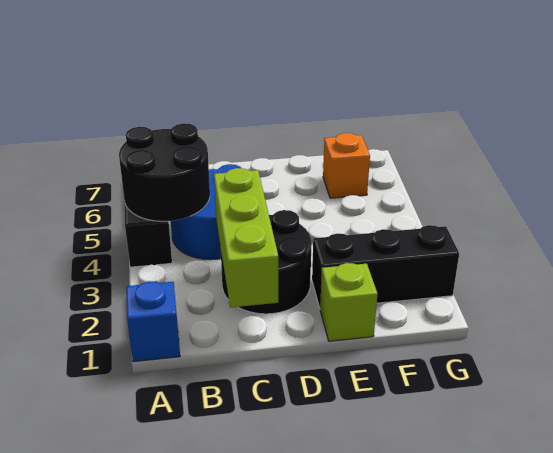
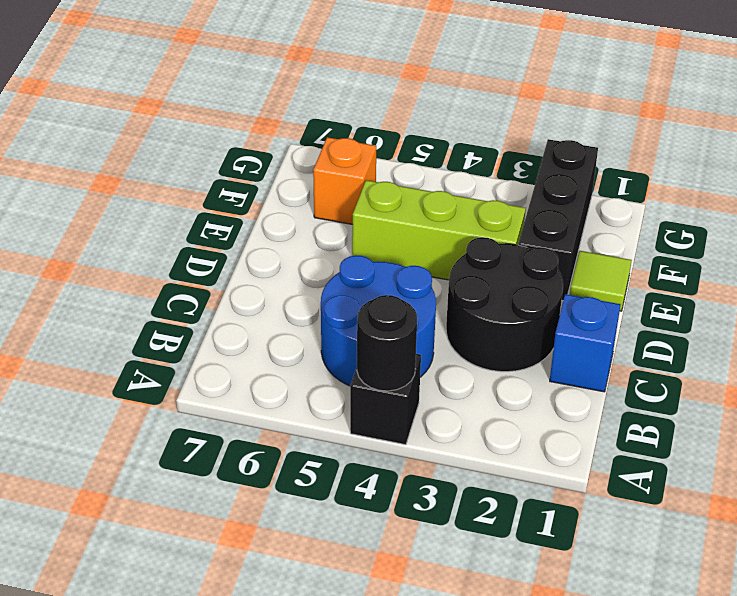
blue 1x1 brick [126,282,180,362] -> blue 1x1 brick moved to [550,294,621,392]
black 2x2 round brick [119,123,210,221] -> black 1x1 round brick [357,295,417,391]
lime 1x3 brick [214,168,278,307] -> lime 1x3 brick moved to [352,180,526,280]
lime 1x1 brick [320,263,378,341] -> lime 1x1 tile [570,251,632,311]

